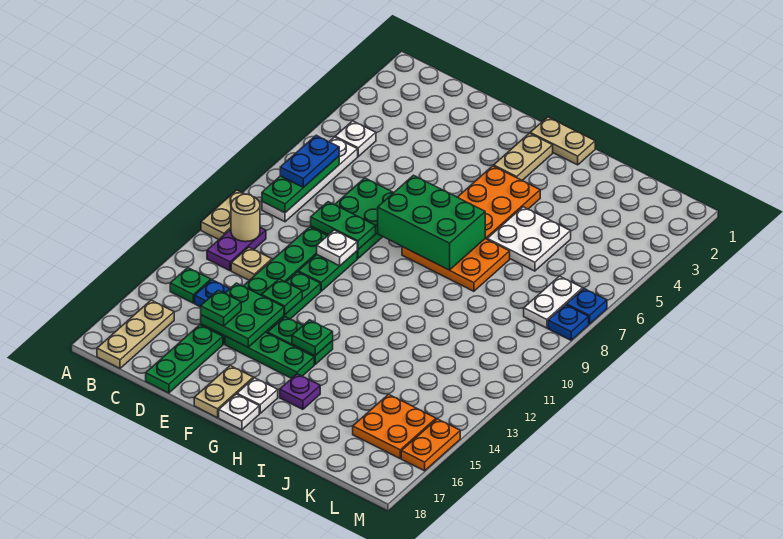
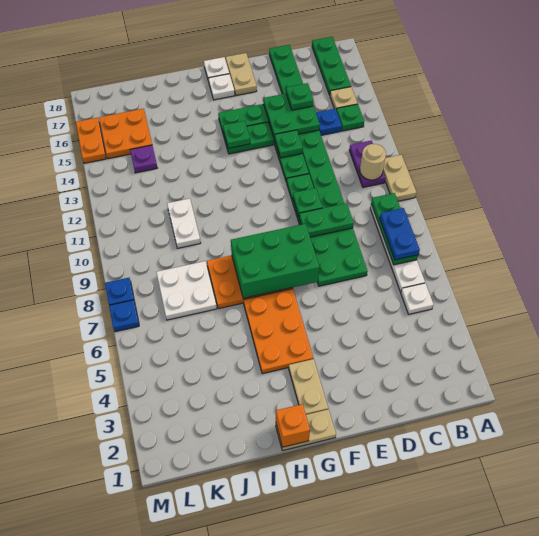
tan 1x3 plate [97,300,174,368] -> green 1x3 plate [312,37,351,95]
tan 1x1 plate [231,247,272,280] -> tan 1x1 plate moved to [330,87,358,110]
white 1x1 plate [317,230,357,266] -> green 1x1 plate [293,188,322,216]
none -> orange 1x1 brick [276,404,310,447]
purple 1x1 plate [280,374,320,409] -> purple 1x1 plate moved to [130,145,157,173]
white 2x2 plate [487,207,571,271] -> white 2x2 plate moved to [156,261,217,320]
white 1x2 plate [524,276,583,328] -> white 1x2 plate moved to [167,198,201,248]

